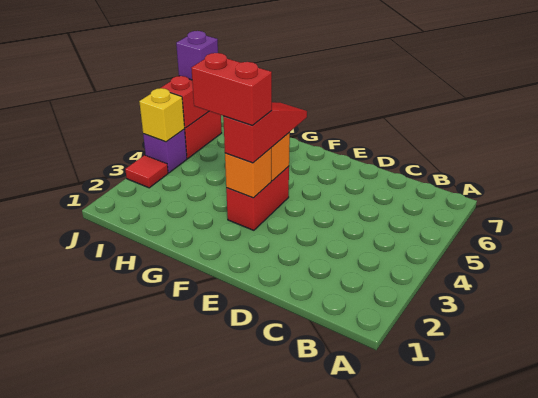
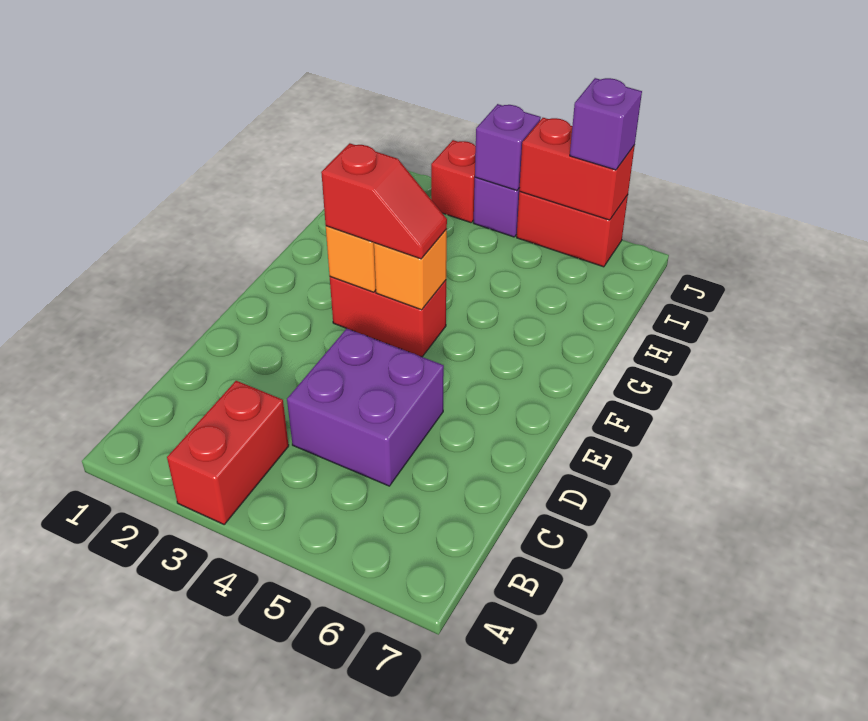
none -> purple 2x2 brick [287,329,444,486]
red 1x3 slope [223,102,307,163] -> red 1x2 slope [321,143,447,259]
red 1x2 brick [191,53,272,126] -> red 1x2 brick moved to [167,381,289,524]
red 1x1 tile [125,155,168,188] -> red 1x1 brick [431,140,476,223]
yellow 1x1 brick [139,88,185,142] -> purple 1x1 brick [475,104,541,190]

